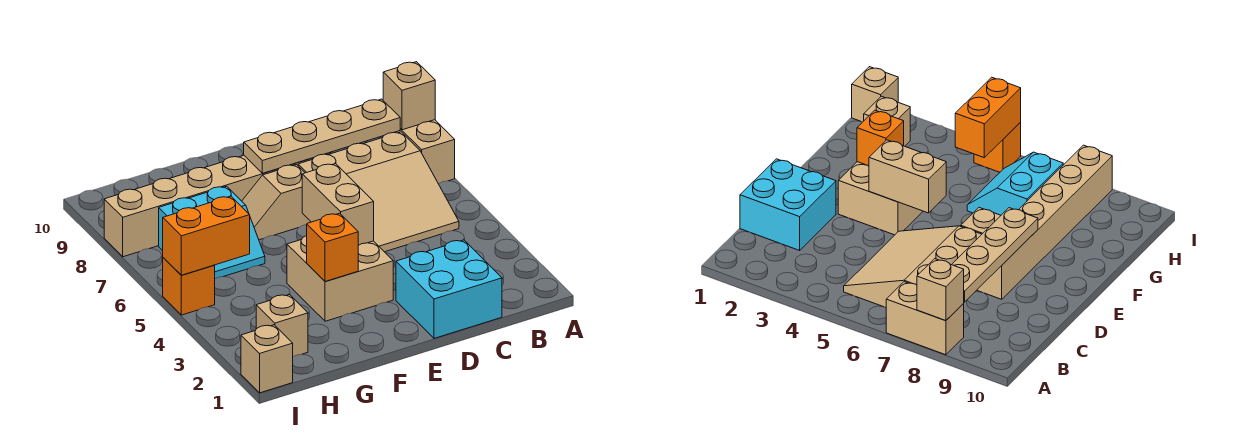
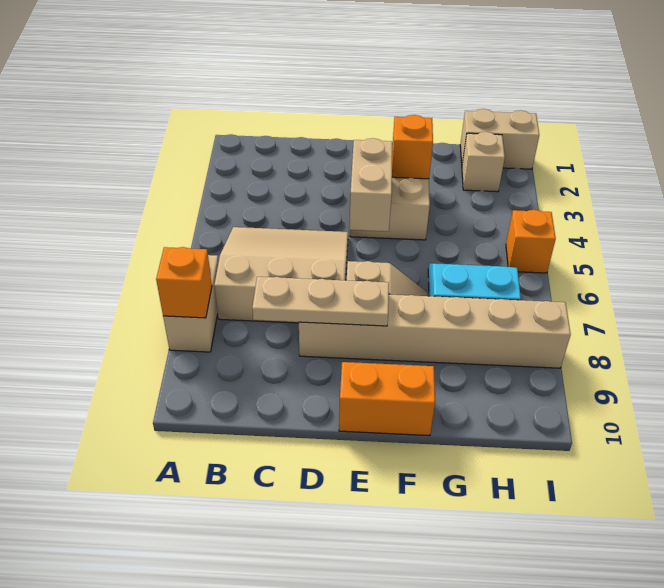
tan 1x1 brick [383,62,435,130] -> orange 1x1 brick [156,247,212,318]
tan 1x4 plate [244,99,400,173] -> tan 1x3 plate [252,277,389,326]
cyan 2x2 brick [396,240,502,338] -> none
orange 1x2 brick [163,196,250,275] -> orange 1x2 brick moved to [339,362,435,436]
tan 1x1 brick [241,325,293,393] -> tan 1x2 brick [460,109,539,169]

